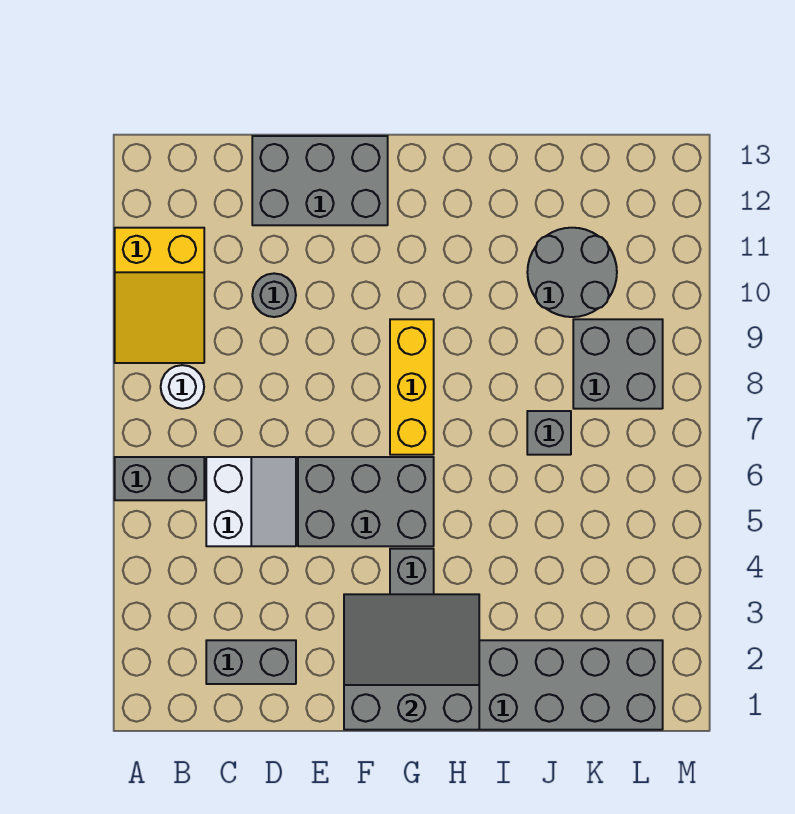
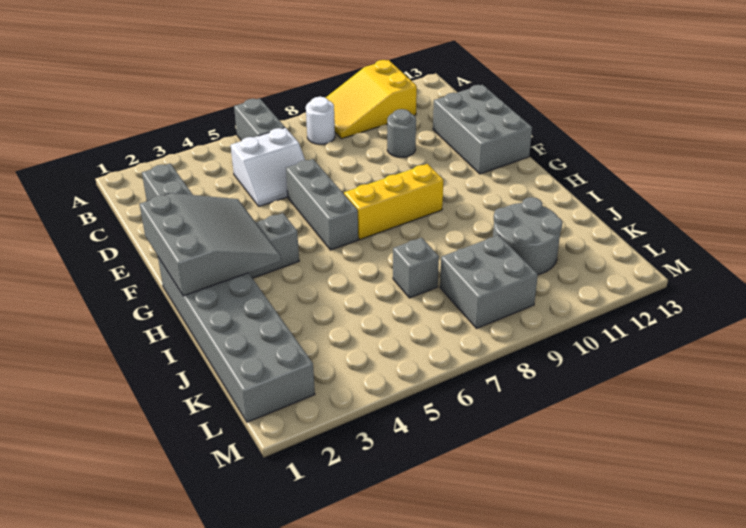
grey 2x3 brick [298,457,434,546] -> grey 1x3 brick [286,159,358,250]

